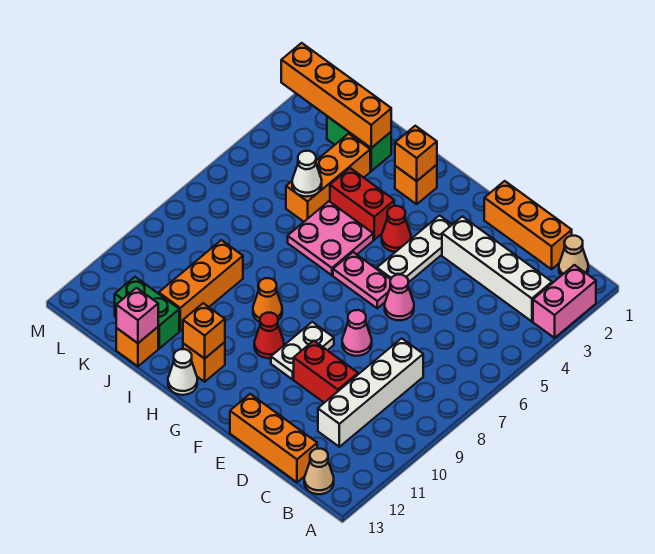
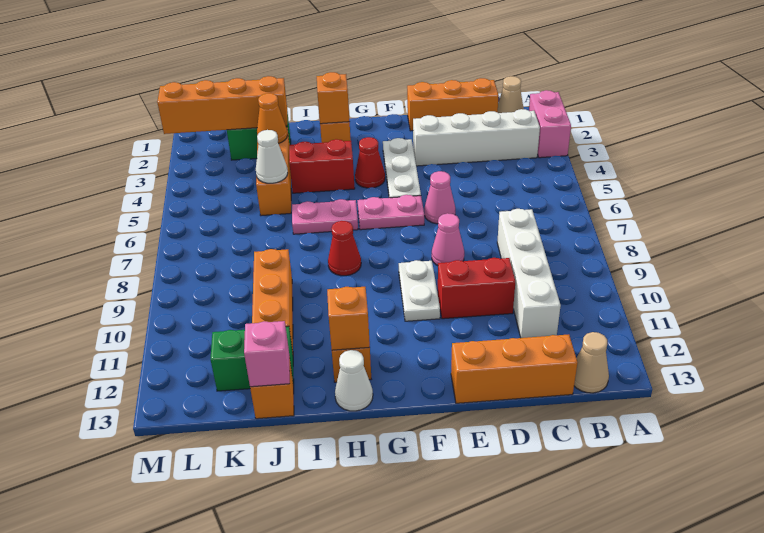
red 1x1 cone [254,313,284,358] -> red 1x1 cone moved to [328,221,361,276]
pink 2x2 plate [288,201,373,275] -> pink 1x2 plate [292,199,358,234]
orange 1x1 cone [253,278,282,322] -> orange 1x1 cone moved to [257,93,288,144]

